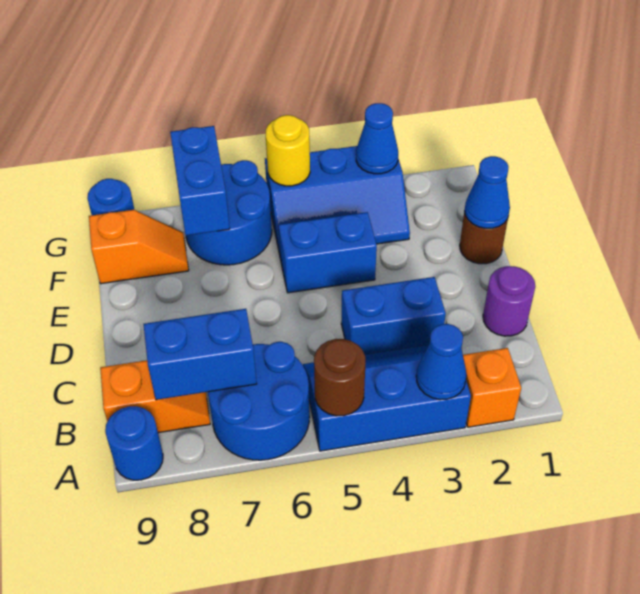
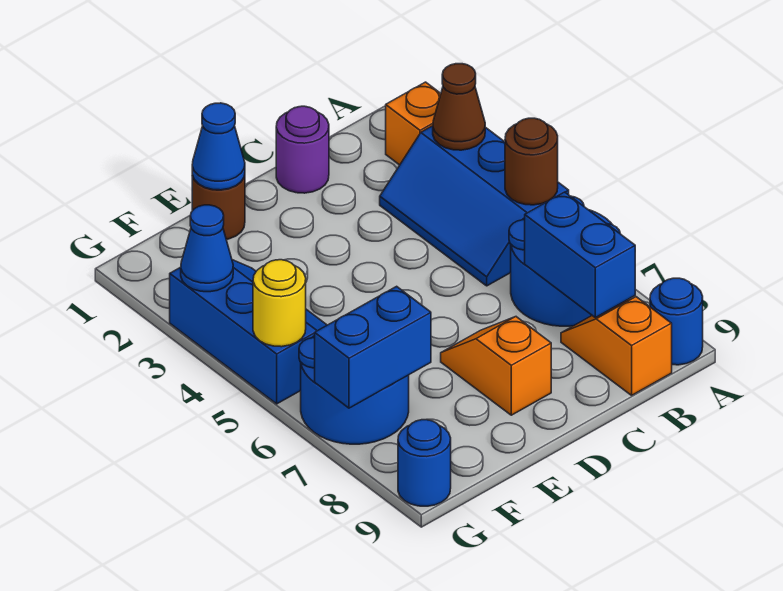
blue 1x1 cone [416,324,467,400] -> brown 1x1 cone [433,64,485,150]
blue 1x2 brick [341,277,446,355] -> none
blue 1x2 brick [279,212,377,293] -> none
orange 1x2 slope [89,210,189,284] -> orange 1x2 slope moved to [441,317,551,415]

